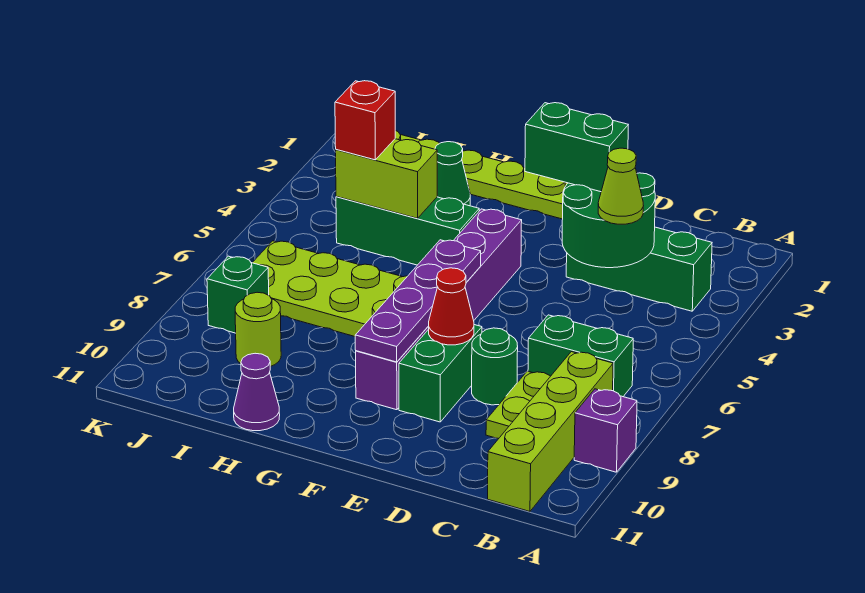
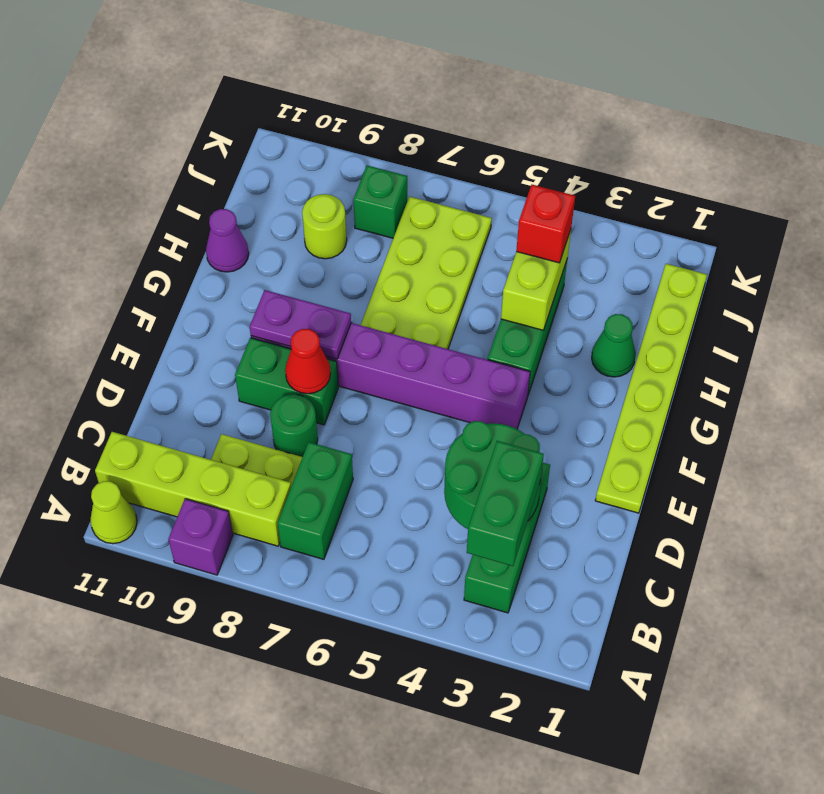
lime 1x1 cone [598,148,643,224] -> lime 1x1 cone moved to [91,481,137,544]
green 1x2 brick [525,103,628,192] -> green 1x2 brick moved to [467,441,544,566]
purple 1x4 plate [355,240,481,362] -> purple 1x2 plate [250,290,351,359]

